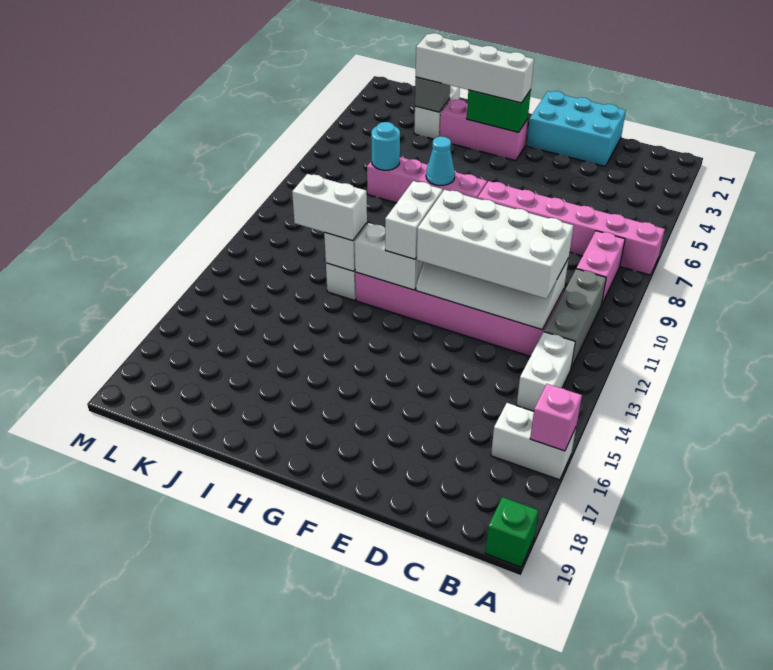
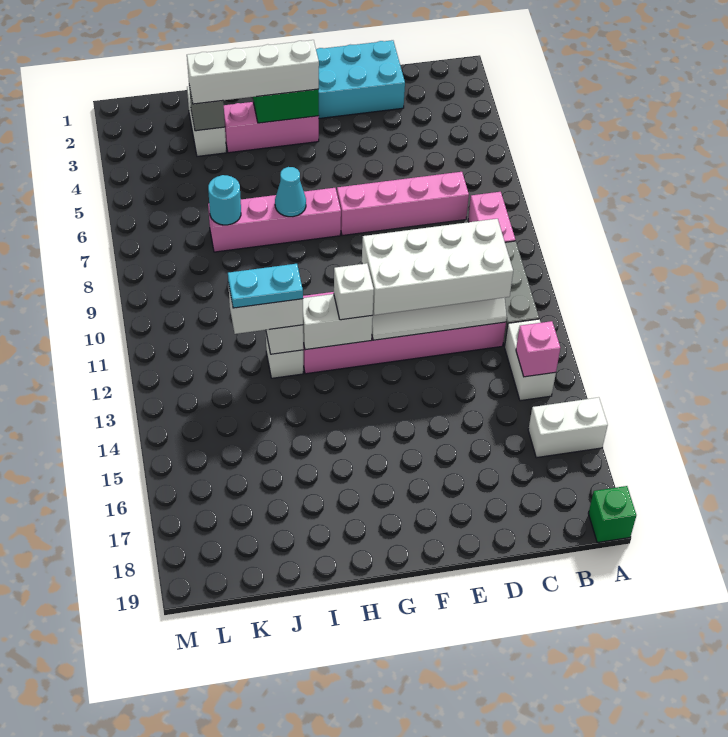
pink 1x6 brick [478,181,665,275] -> pink 1x4 brick [337,172,469,236]
pink 1x1 brick [530,384,582,451] -> pink 1x1 brick moved to [516,321,560,377]
white 1x2 brick [385,181,443,259] -> white 1x1 brick [334,263,374,320]
none -> cyan 1x2 plate [228,264,303,308]

